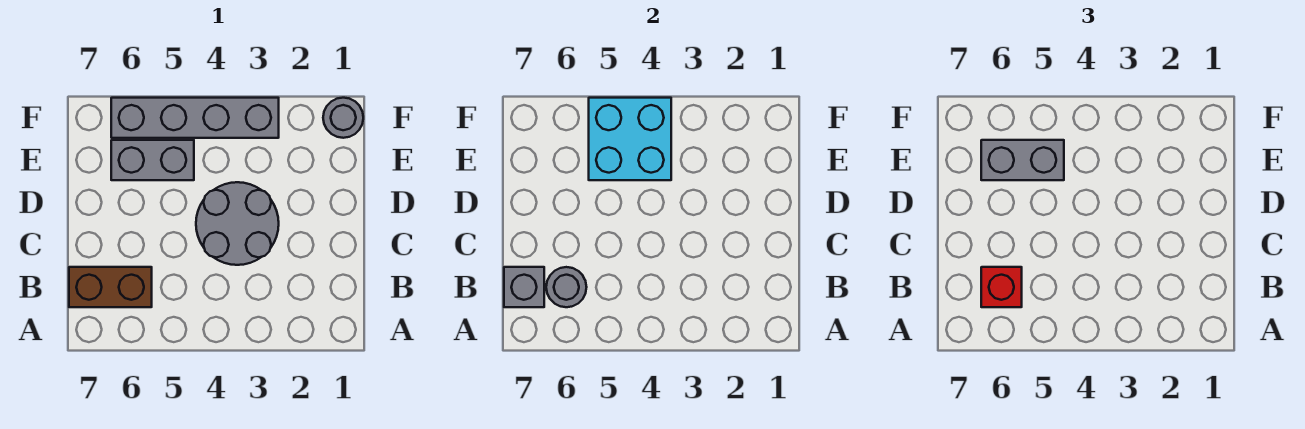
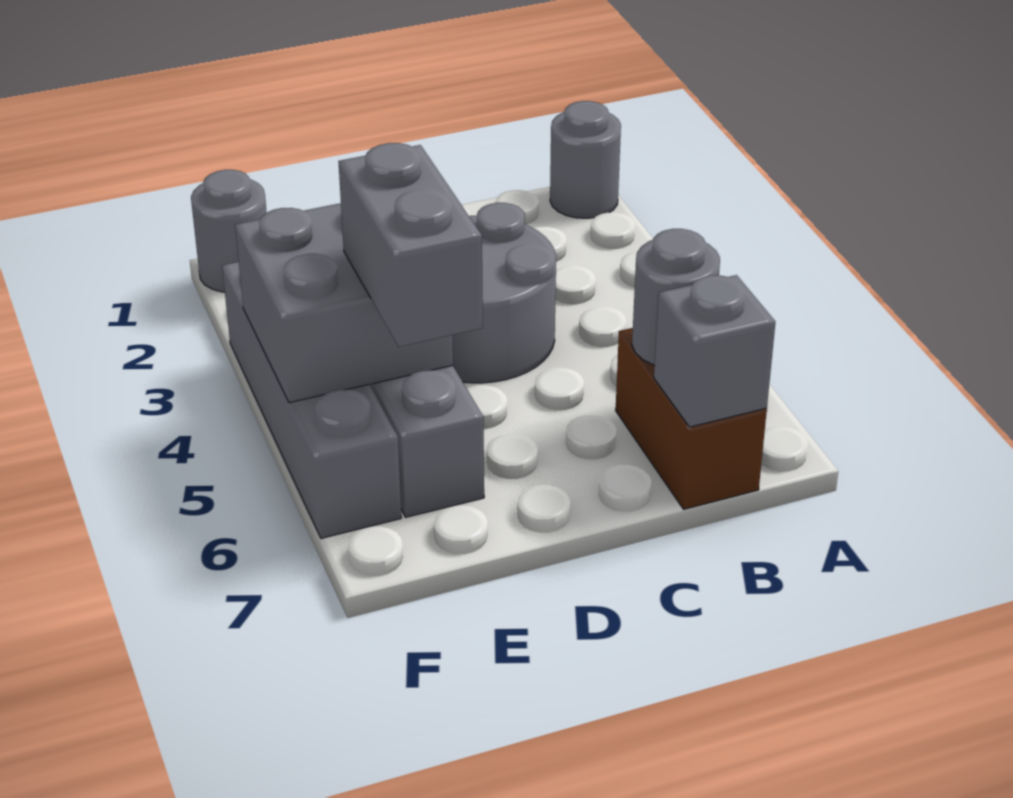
none -> grey 1x1 round brick [550,101,621,218]
red 1x1 brick [981,267,1022,307] -> none
cyan 2x2 brick [589,98,671,180] -> grey 2x2 brick [235,203,453,403]

